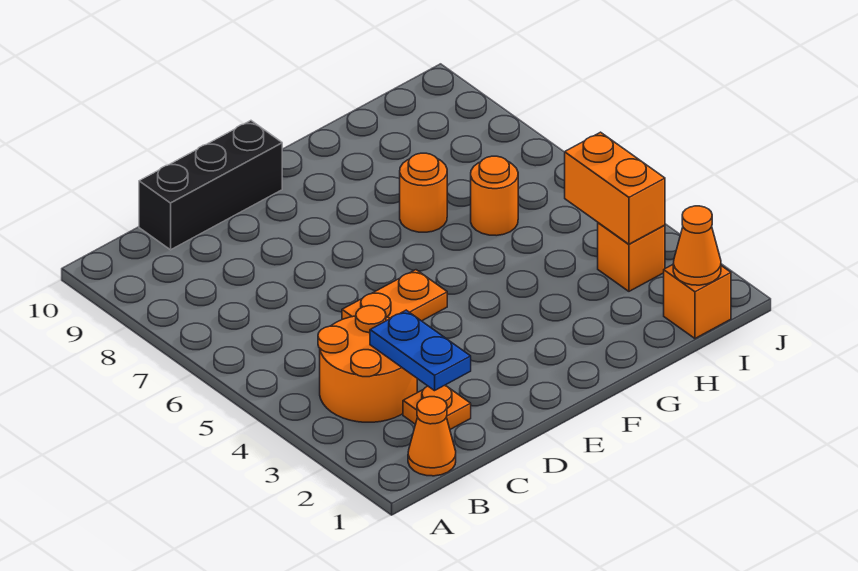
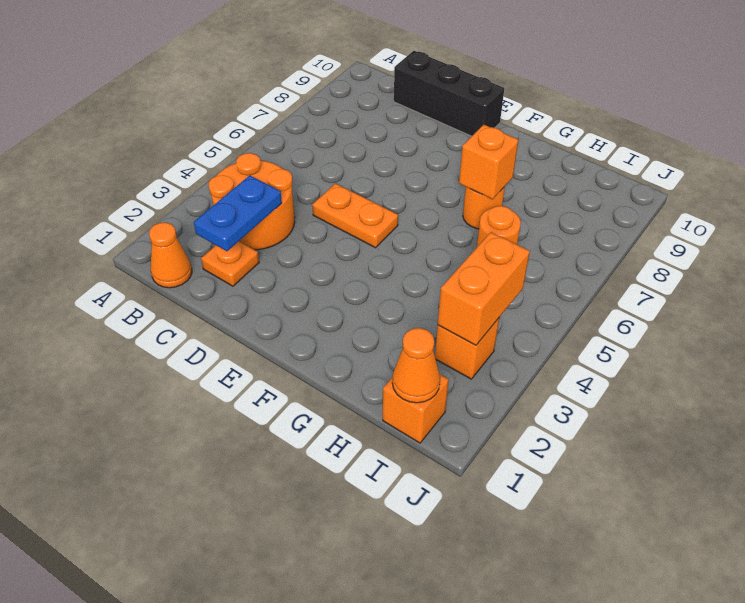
none -> orange 1x1 brick [459,125,519,199]

